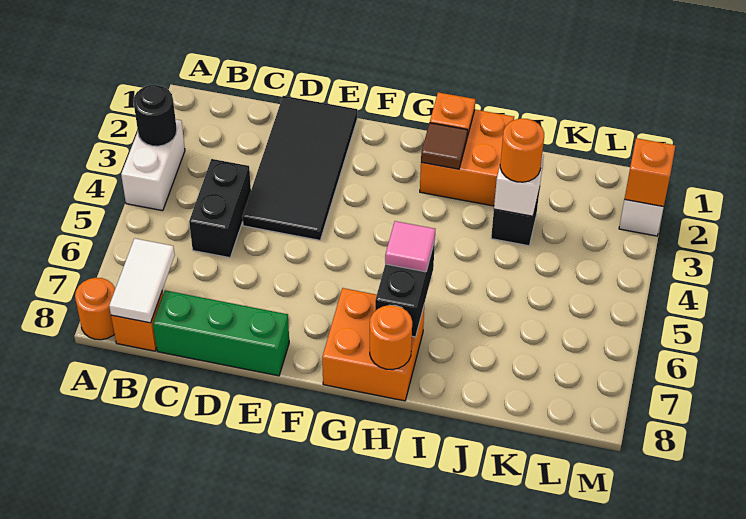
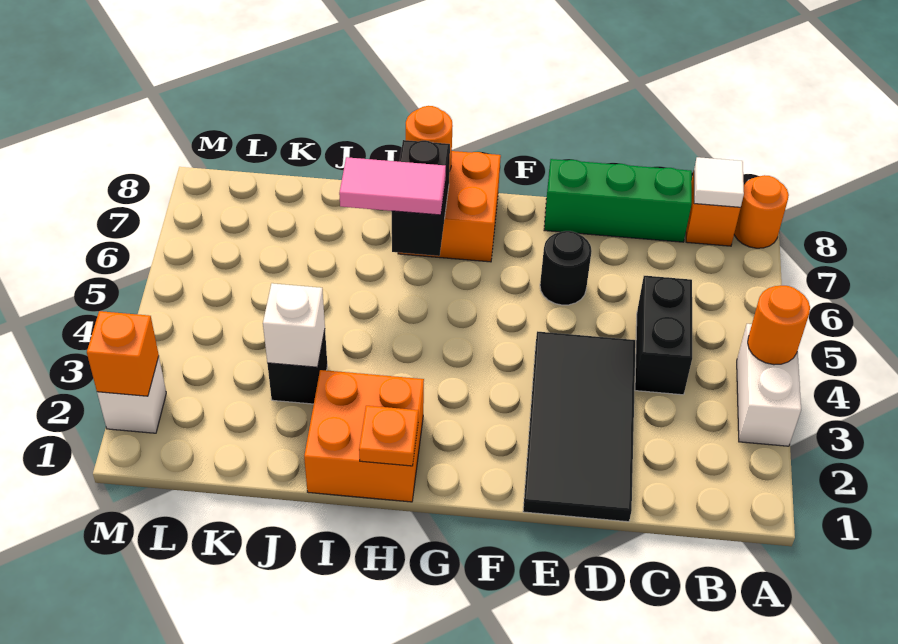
black 1x1 round brick [133,85,177,146] -> black 1x1 round brick moved to [540,231,591,305]
white 1x2 tile [109,238,175,323] -> white 1x1 tile [694,157,744,207]
brown 1x1 tile [421,123,468,169] -> none
pink 1x1 tile [385,221,435,272] -> pink 1x2 tile [339,157,446,215]
orange 1x1 round brick [500,118,544,182] -> orange 1x1 round brick moved to [748,286,810,365]

